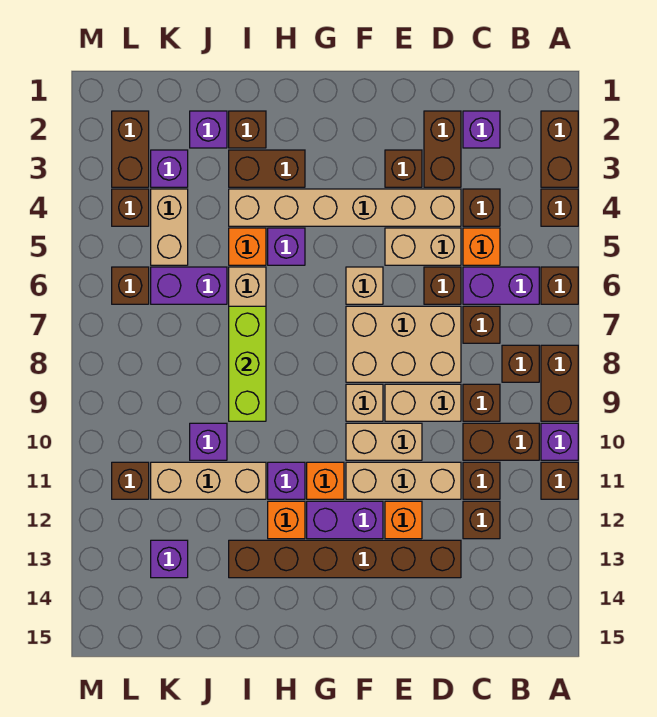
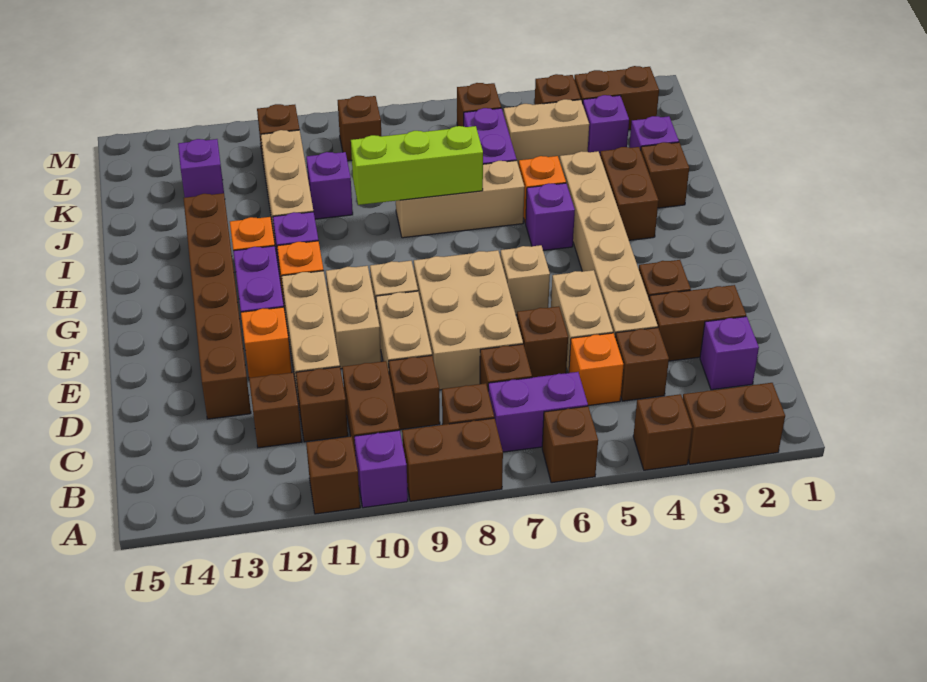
purple 1x2 brick [463,267,539,304] -> purple 1x2 brick turned to [488,372,588,452]
none -> brown 1x1 brick [338,96,381,161]

